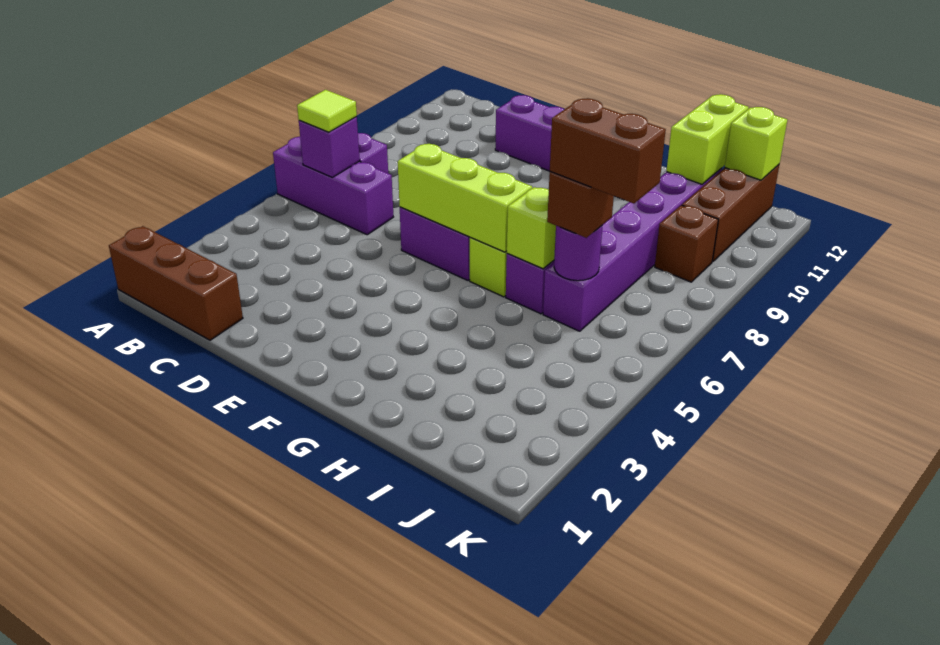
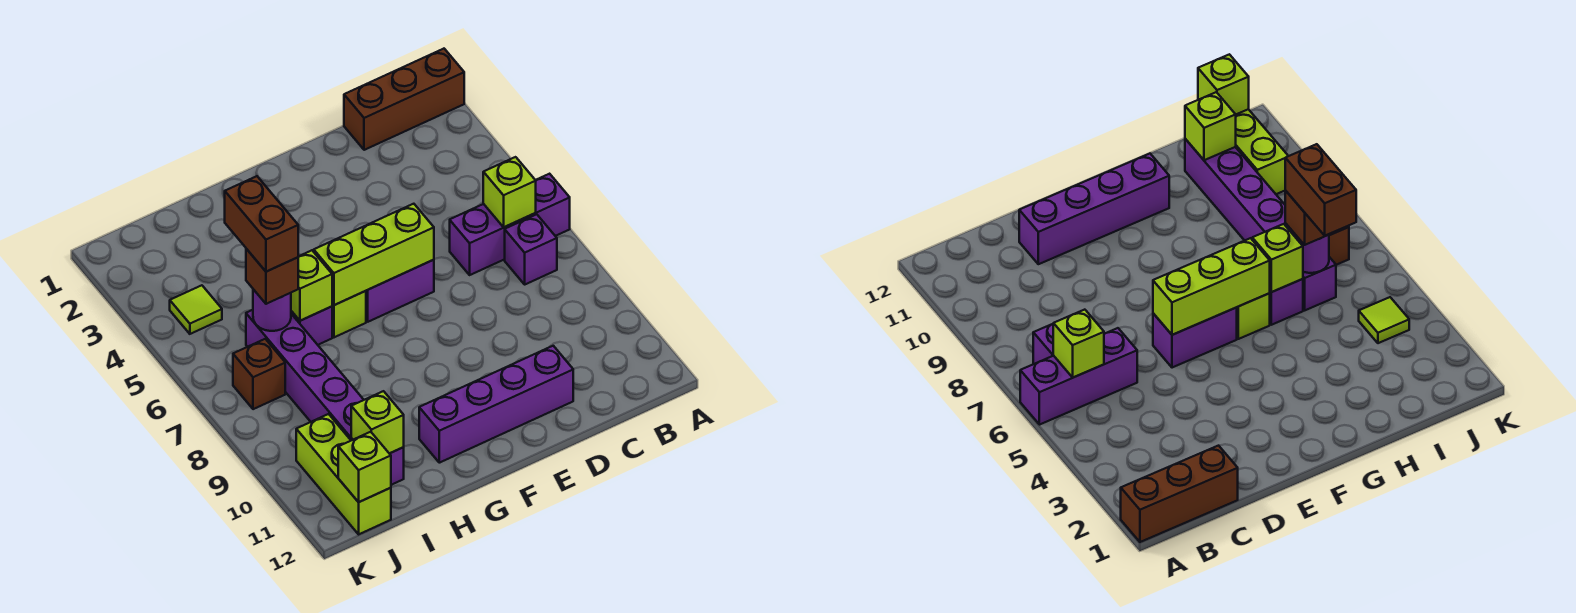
purple 1x1 brick [299,117,360,177] -> lime 1x1 brick [483,157,536,227]
lime 1x1 tile [297,90,357,132] -> lime 1x1 tile moved to [170,285,222,334]
brown 1x2 brick [550,98,666,204] -> brown 1x2 brick turned to [225,176,298,272]
lime 1x2 brick [666,94,749,184] -> lime 1x1 brick [351,391,404,453]
brown 1x1 brick [655,205,718,282] -> brown 1x1 brick moved to [233,339,285,409]
brown 1x3 brick [682,165,779,262] -> lime 1x3 brick [296,414,391,534]

